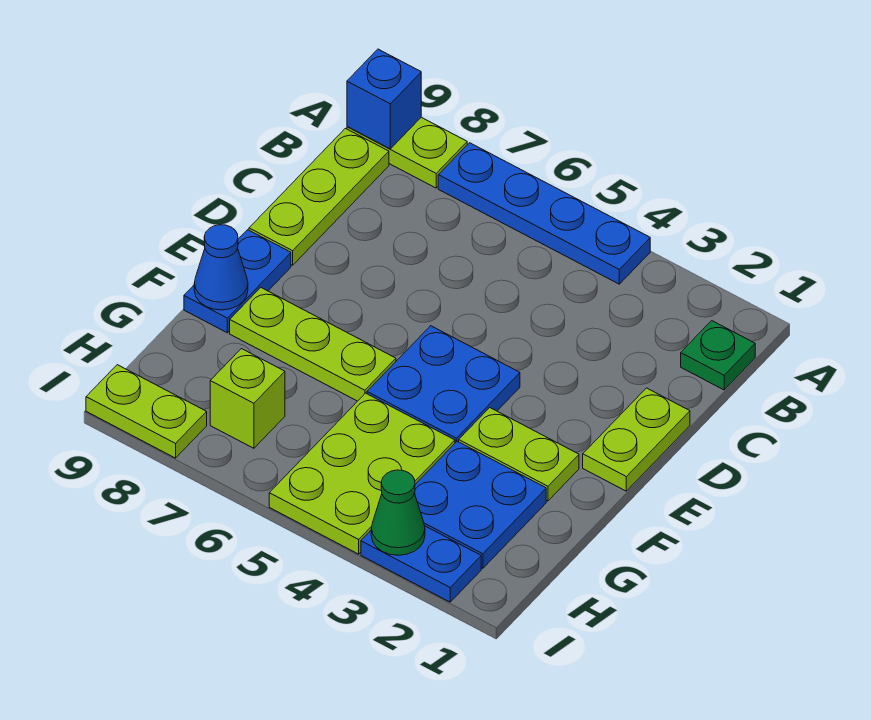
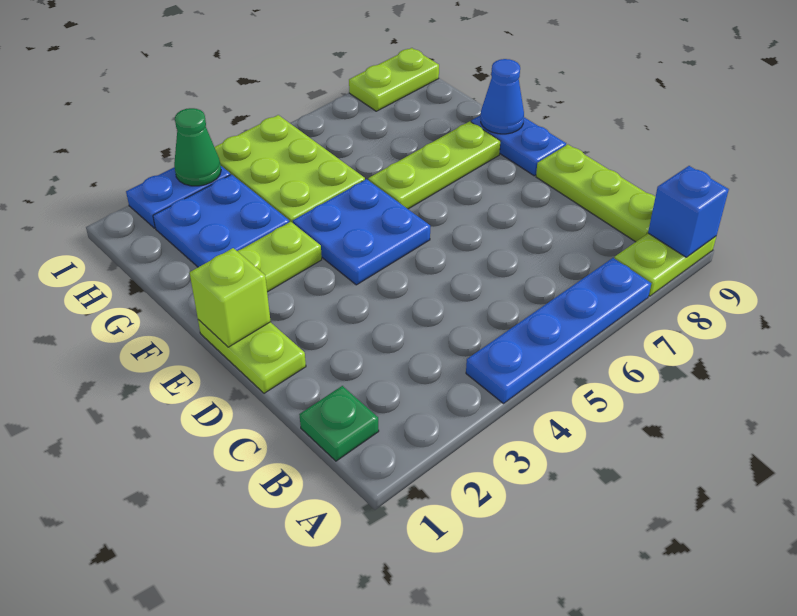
lime 1x1 brick [210,349,285,448] -> lime 1x1 brick moved to [190,248,271,347]

